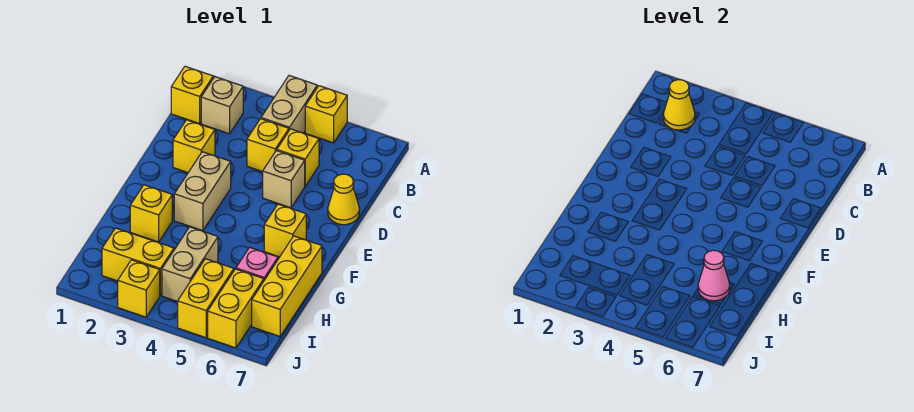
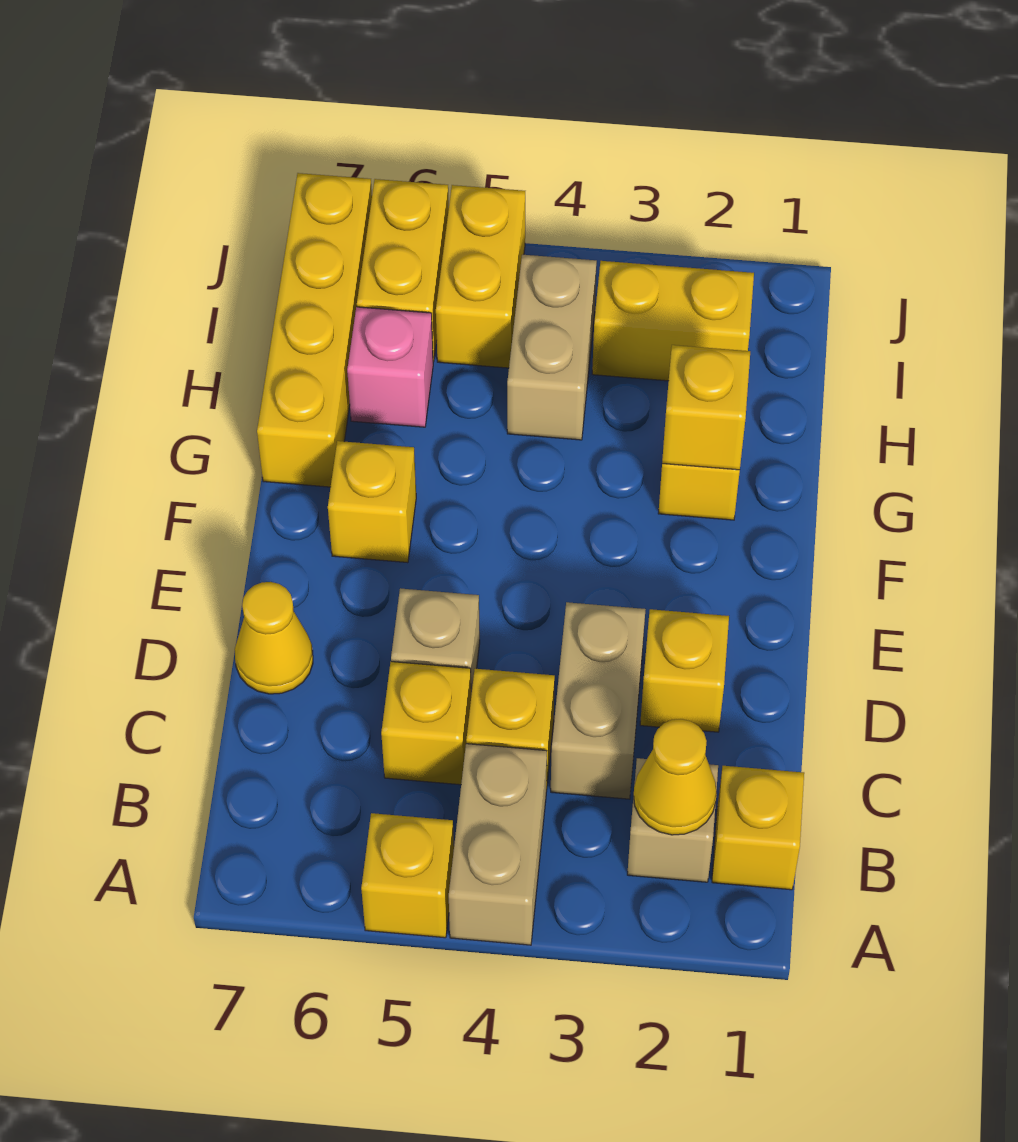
tan 1x2 brick [174,152,231,231] -> tan 1x2 brick moved to [551,602,646,799]
yellow 1x3 brick [252,236,322,336] -> yellow 1x4 brick [257,173,372,487]
pink 1x1 cone [698,250,730,301] -> none
yellow 1x1 brick [118,260,160,317] -> yellow 1x1 brick moved to [662,345,750,470]

